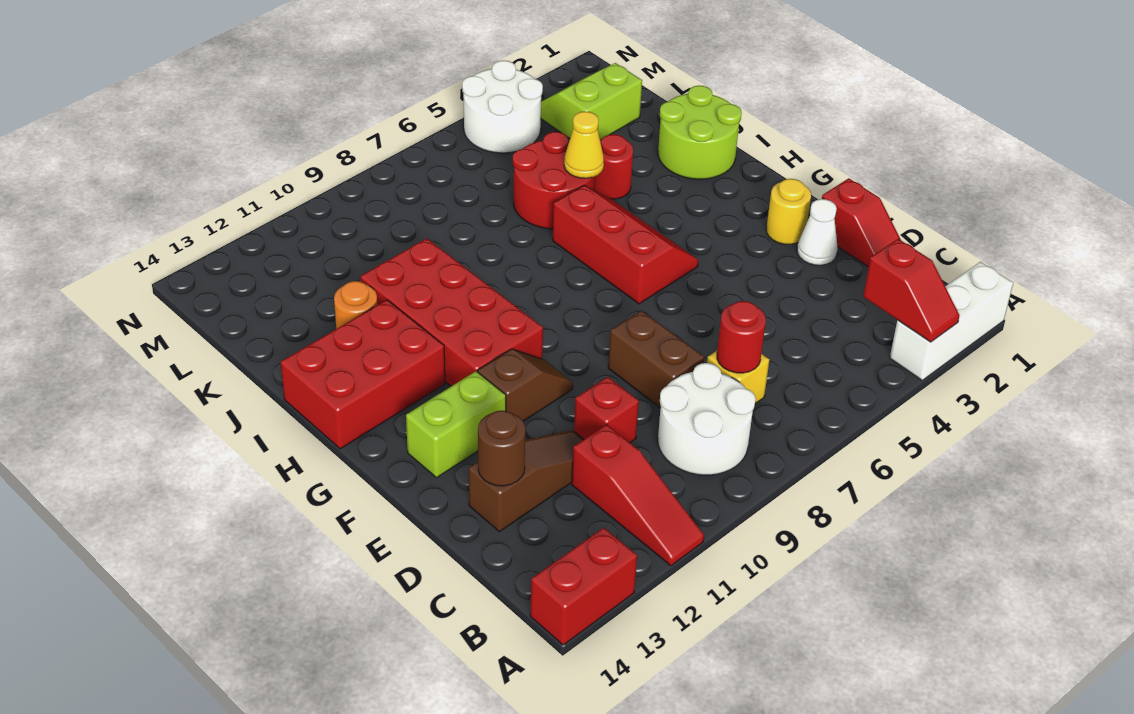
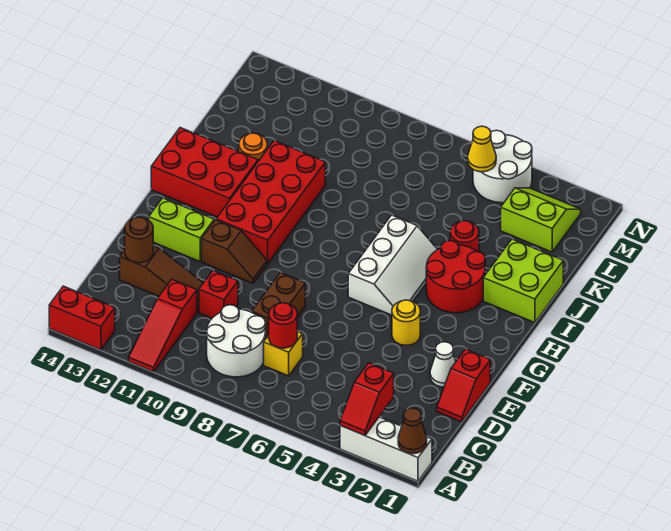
none -> brown 1x1 cone [398,408,427,454]
yellow 1x1 round brick [766,179,811,244] -> yellow 1x1 round brick moved to [392,300,420,345]
red 2x3 slope [553,186,698,304] -> white 2x3 slope [348,215,438,315]
lime 2x2 round brick [658,85,742,179] -> lime 2x2 brick [483,239,563,323]
red 2x2 round brick [513,132,595,229] -> red 2x2 round brick moved to [426,241,485,313]
yellow 1x1 cone [564,111,604,178] -> yellow 1x1 cone moved to [468,126,496,172]

